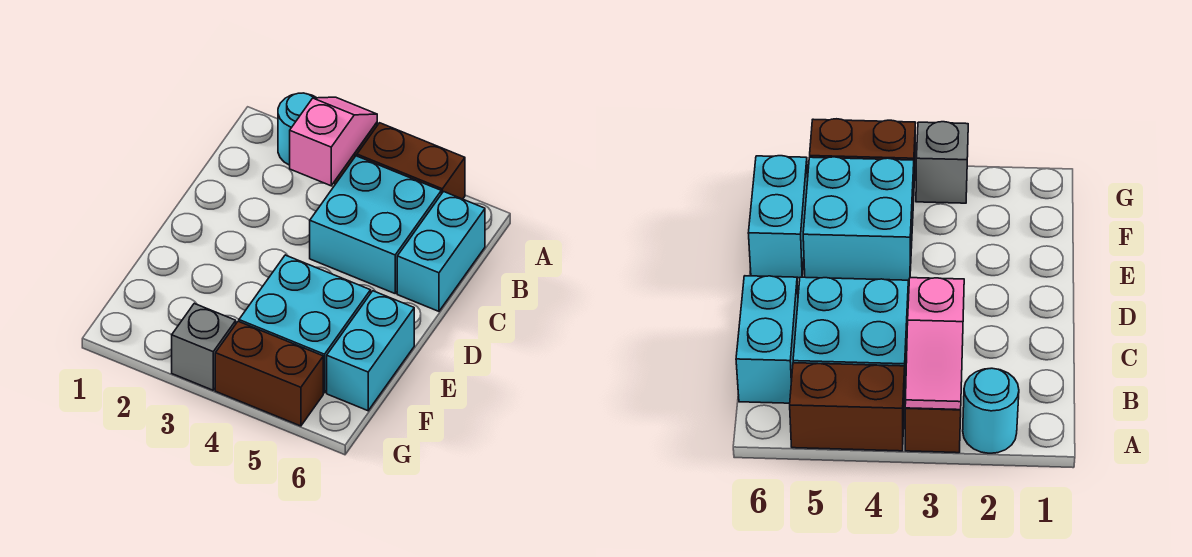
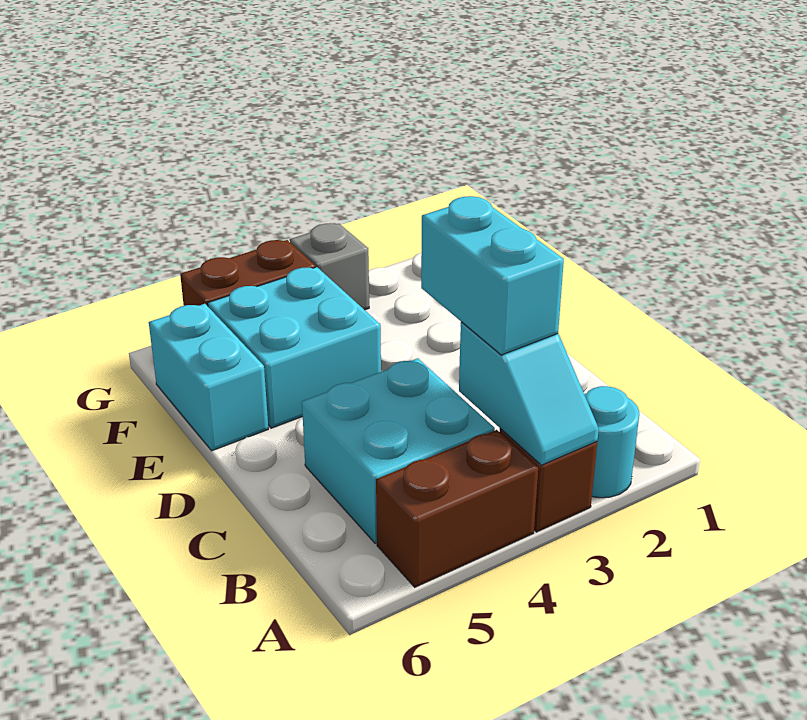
pink 1x2 slope [290,97,377,186] -> cyan 1x2 slope [459,322,599,465]
cyan 1x2 brick [397,192,485,311] -> cyan 1x2 brick moved to [421,196,564,355]

